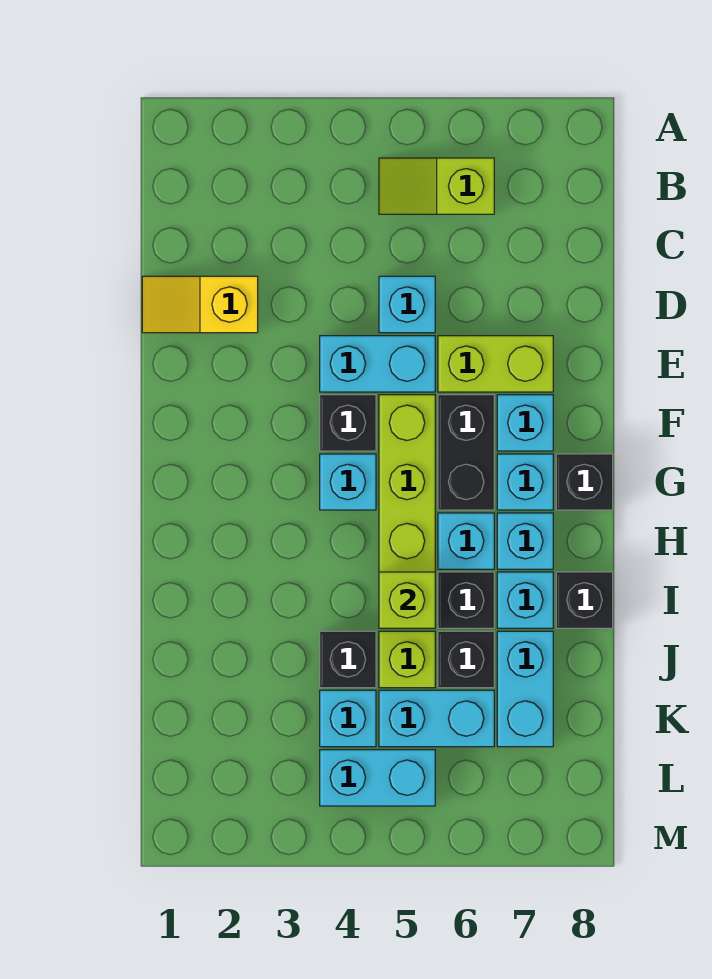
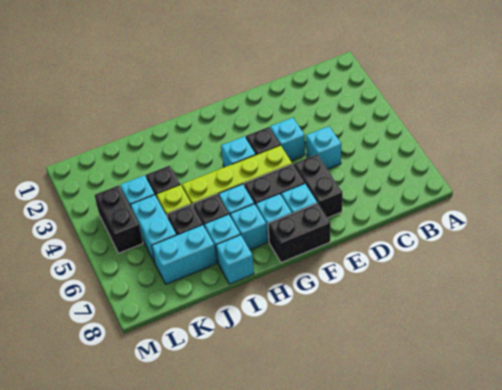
lime 1x2 slope [379,158,494,214] -> none
yellow 1x2 slope [142,276,258,333] -> none
cyan 1x2 brick [320,336,435,392] -> cyan 1x1 brick [270,118,305,160]
lime 1x2 brick [438,336,553,392] -> black 1x2 brick [294,154,342,218]
black 1x1 brick [556,454,613,510] -> black 1x2 brick [268,203,330,263]
lime 1x1 brick [379,572,435,628] -> none
black 1x1 brick [556,572,613,628] -> cyan 1x1 brick [216,235,254,284]
cyan 1x2 brick [320,750,435,806] -> black 1x2 brick [94,185,143,253]

